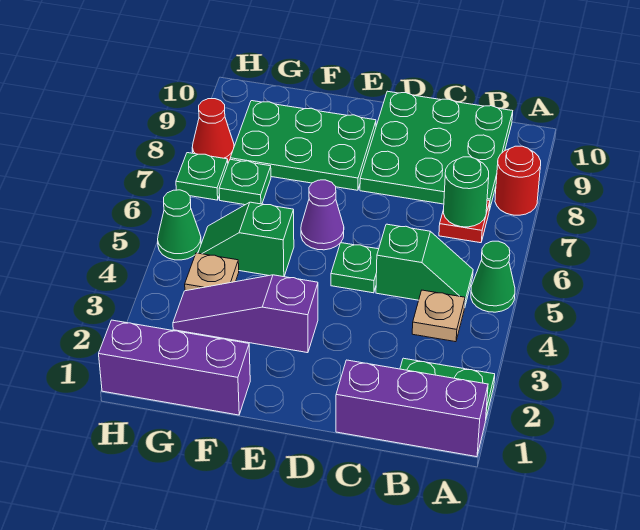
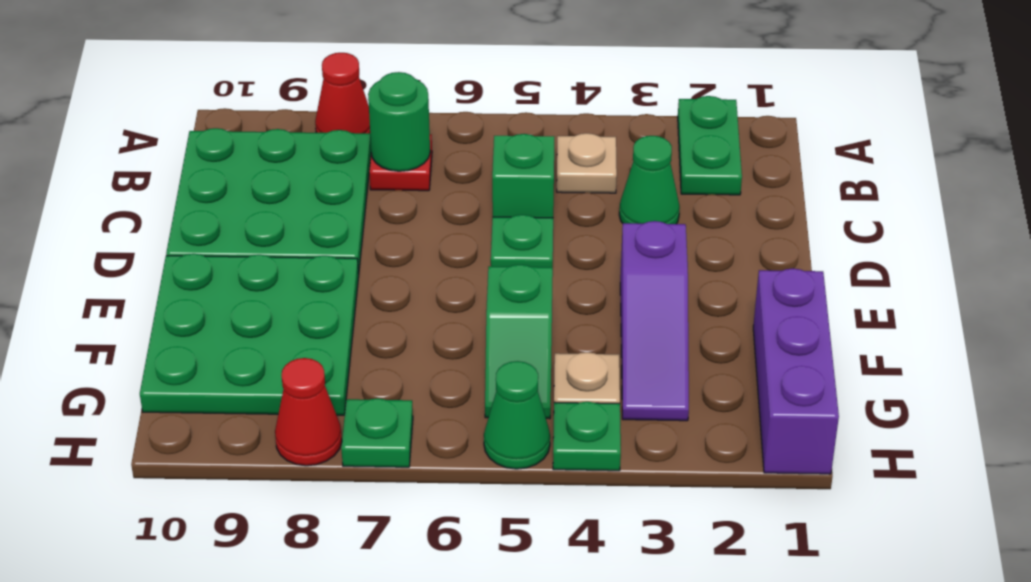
purple 1x3 brick [336,360,488,457] -> none
green 1x1 cone [471,241,515,312] -> green 1x1 cone moved to [619,136,680,224]
red 1x1 round brick [495,146,541,215] -> red 1x1 cone [315,53,370,133]
purple 1x1 cone [301,180,344,250] -> none
green 2x3 plate [230,101,376,190] -> green 3x3 plate [140,254,359,415]
green 1x1 plate [219,159,271,205] -> green 1x1 plate moved to [553,402,621,471]

